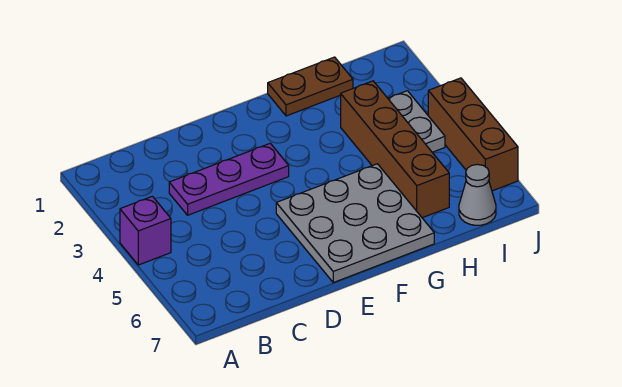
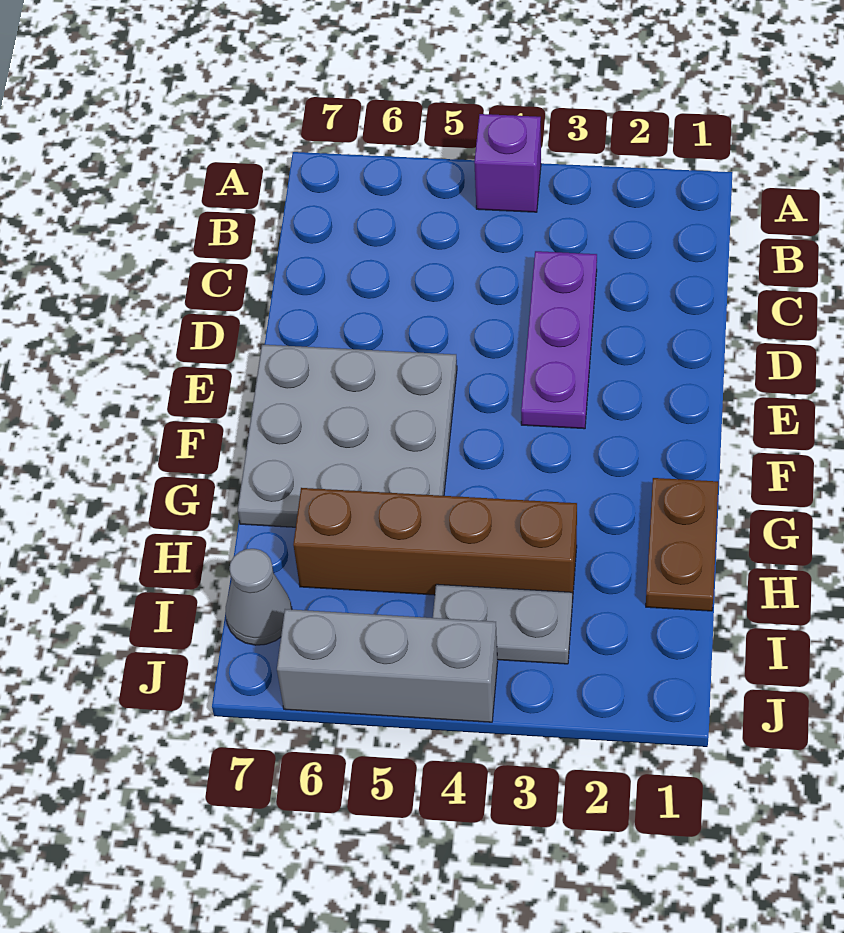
brown 1x3 brick [428,78,518,191] -> grey 1x3 brick [277,609,498,722]

